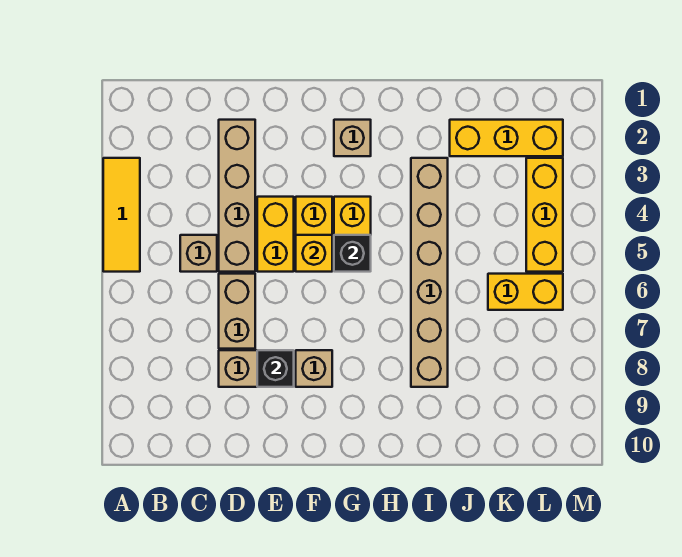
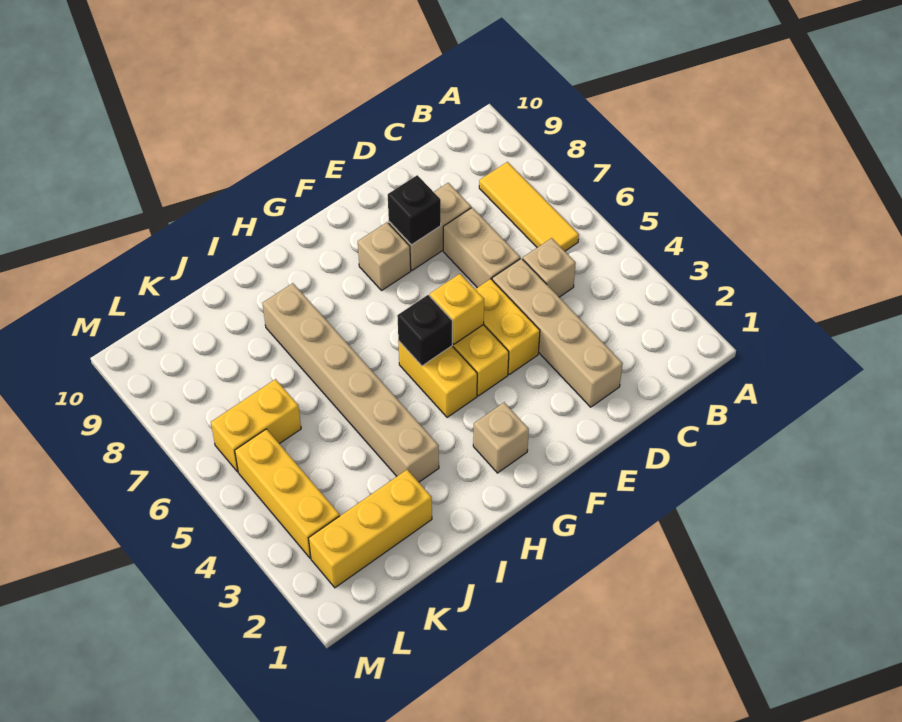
yellow 1x3 tile [103,158,140,272] -> yellow 1x3 tile moved to [479,162,579,251]

